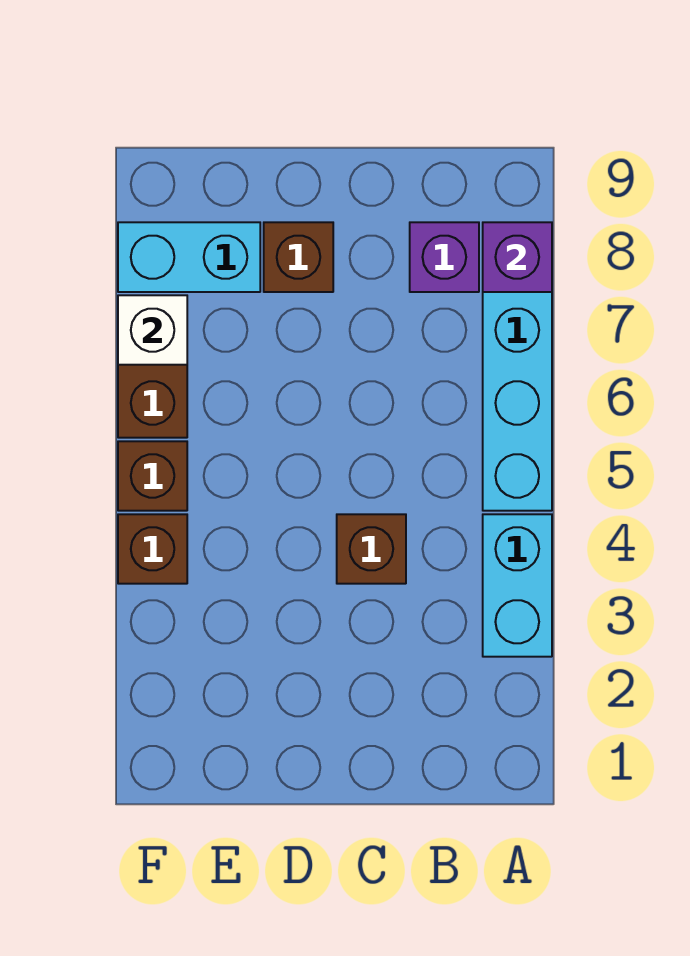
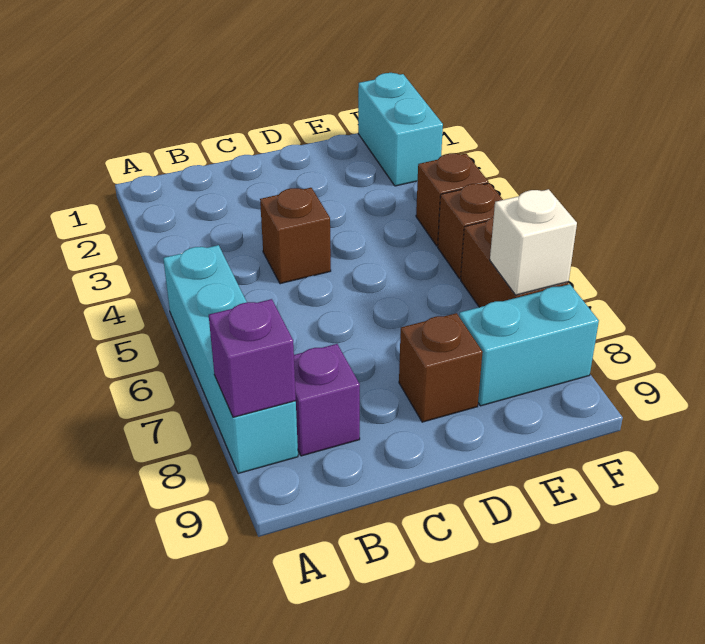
cyan 1x2 brick [483,514,552,657] -> cyan 1x2 brick moved to [358,73,443,186]

